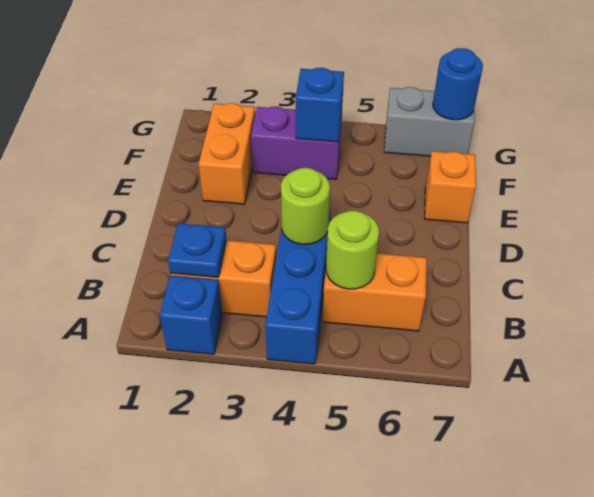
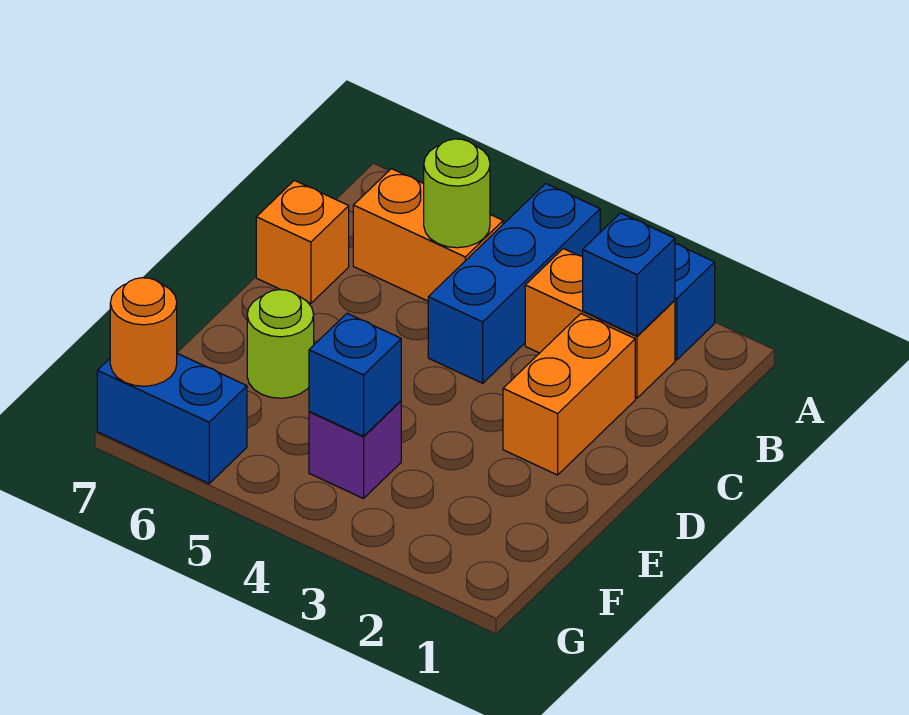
blue 1x1 plate [168,223,227,277] -> blue 1x1 brick [583,213,675,336]
lime 1x1 round brick [281,168,330,245] -> lime 1x1 round brick moved to [247,290,314,398]
orange 1x2 brick [199,103,255,204] -> orange 1x2 brick moved to [503,314,635,475]
orange 1x1 brick [425,151,476,223] -> orange 1x1 brick moved to [256,180,349,303]
purple 1x2 brick [251,107,342,179] -> purple 1x1 brick [309,401,401,499]
grey 1x2 brick [384,87,475,156] -> blue 1x2 brick [97,353,247,483]
blue 1x1 round brick [433,48,483,120] -> orange 1x1 round brick [110,278,177,386]

